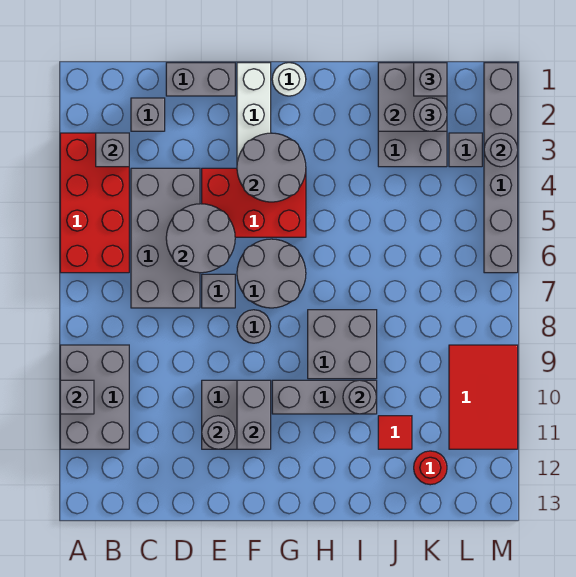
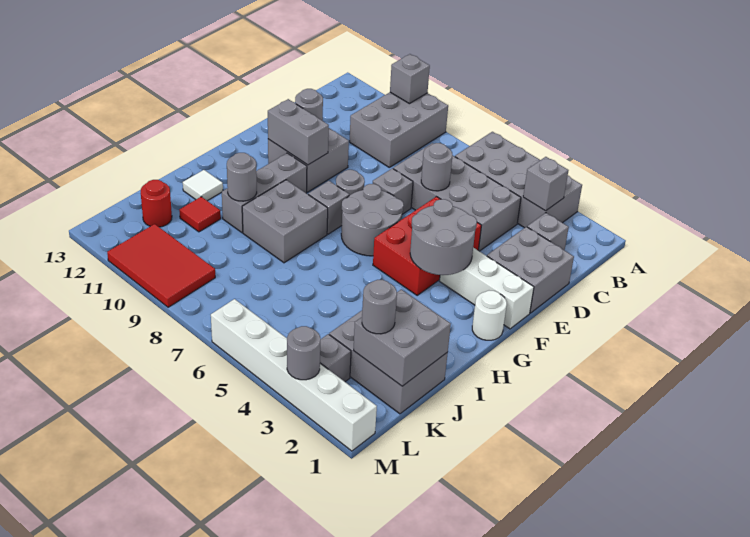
red 2x4 brick [60,133,129,273] -> grey 2x4 brick [455,132,582,228]
grey 2x3 brick [60,345,129,449] -> grey 2x3 brick turned to [350,92,448,167]
grey 1x2 brick [166,63,235,96] -> grey 2x2 brick [487,227,574,313]
grey 2x2 round brick [166,204,235,273] -> grey 1x1 round brick [421,143,452,191]
none -> white 1x1 tile [183,170,223,201]
grey 1x1 brick [414,63,447,96] -> grey 1x1 brick moved to [308,181,349,234]
grey 1x6 brick [484,63,518,273] -> white 1x6 brick [211,299,377,451]

